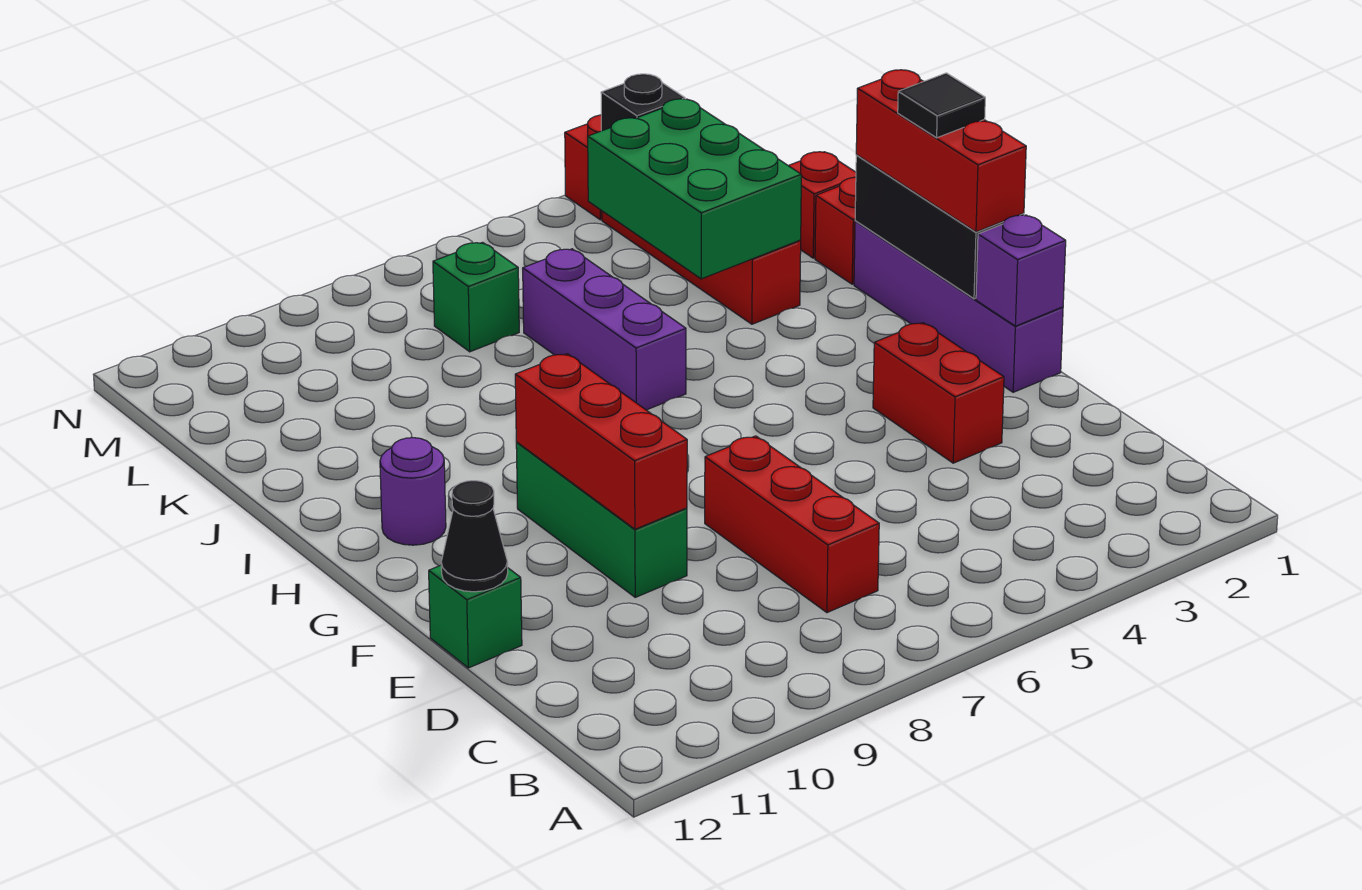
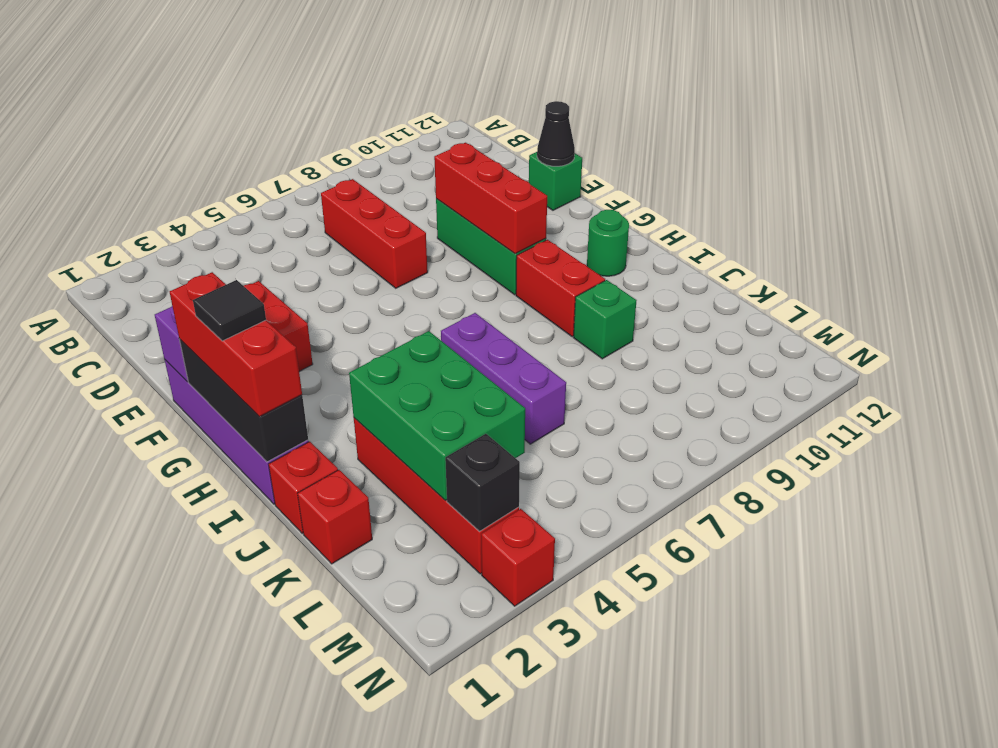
none -> red 1x2 brick [516,240,605,337]
purple 1x1 round brick [380,438,446,545] -> green 1x1 round brick [587,210,629,276]
green 1x1 brick [433,242,519,352] -> green 1x1 brick moved to [573,280,637,359]

